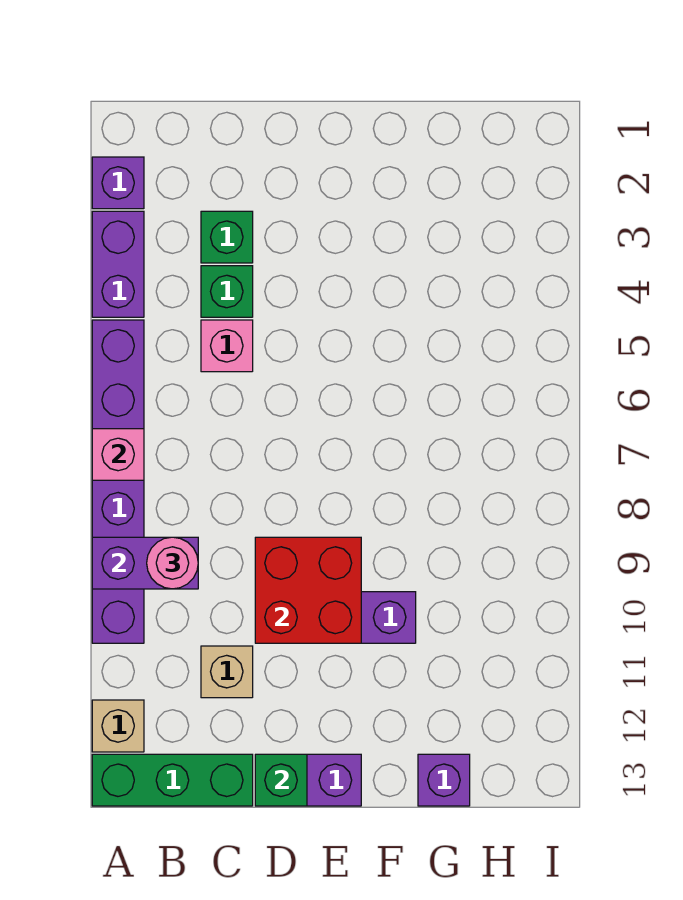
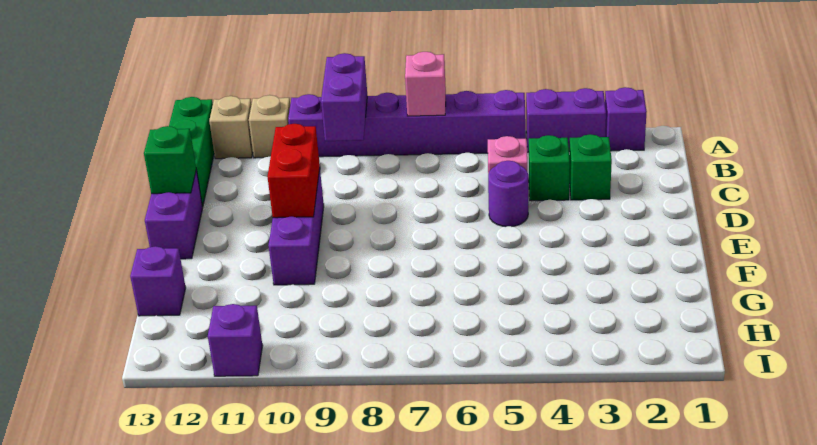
pink 1x1 round brick [147,537,198,589] -> none
tan 1x1 brick [201,646,253,698] -> tan 1x1 brick moved to [249,95,290,158]
none -> purple 1x1 round brick [488,161,528,227]
red 2x2 brick [255,537,361,643] -> red 1x2 brick [267,124,320,218]
none -> purple 1x1 brick [208,304,263,376]

